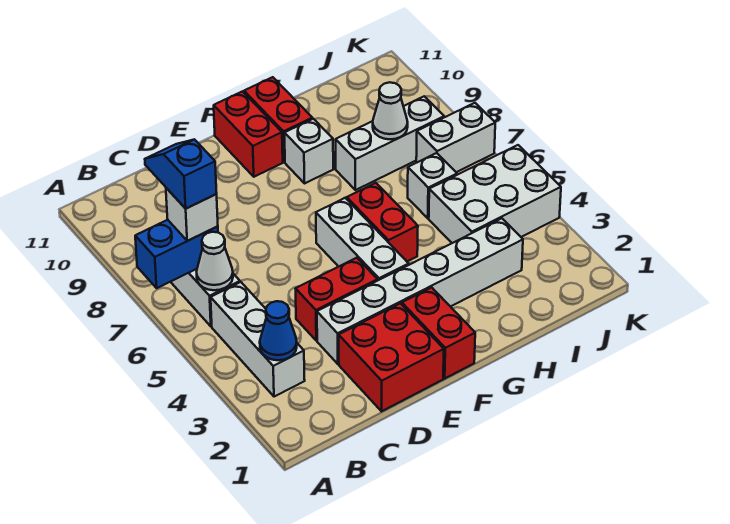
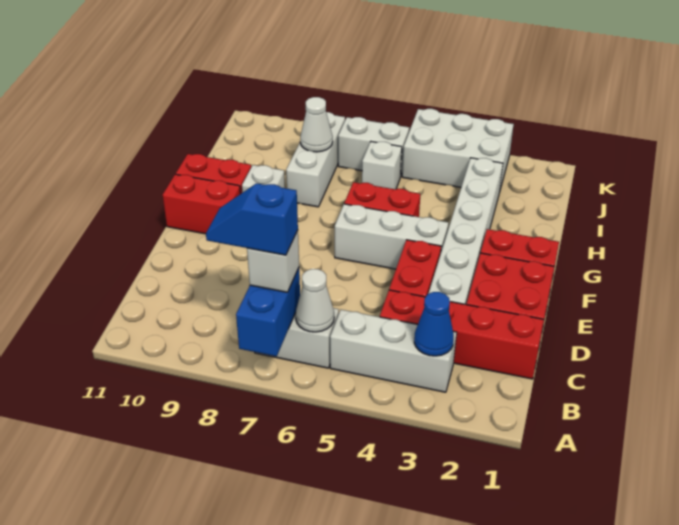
none -> red 1x4 brick [380,290,544,379]
white 2x3 brick [429,145,561,243] -> white 2x3 brick turned to [402,109,514,193]
white 1x2 brick [416,103,495,172] -> white 1x2 brick turned to [338,117,409,177]

